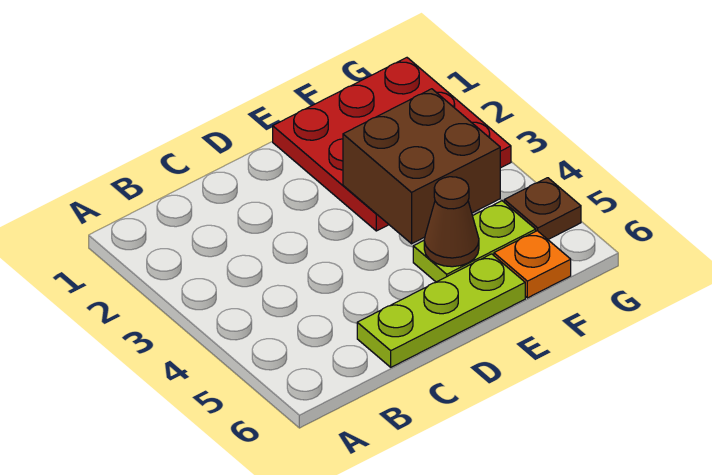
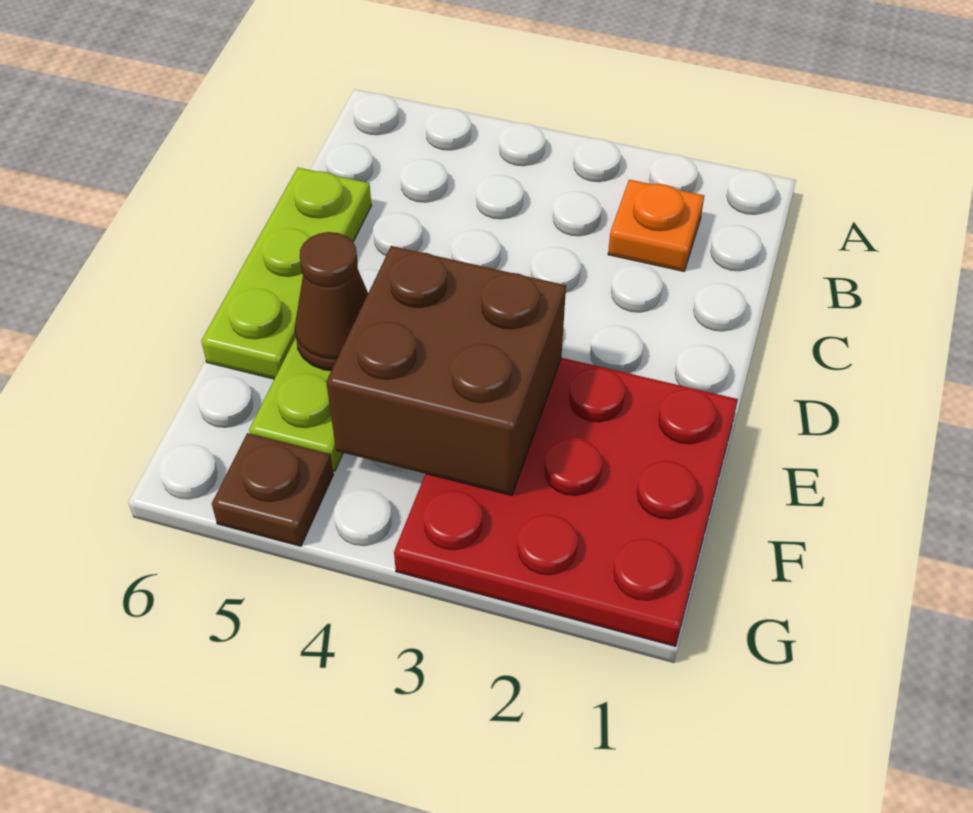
orange 1x1 plate [494,231,571,298] -> orange 1x1 plate moved to [608,180,704,271]

